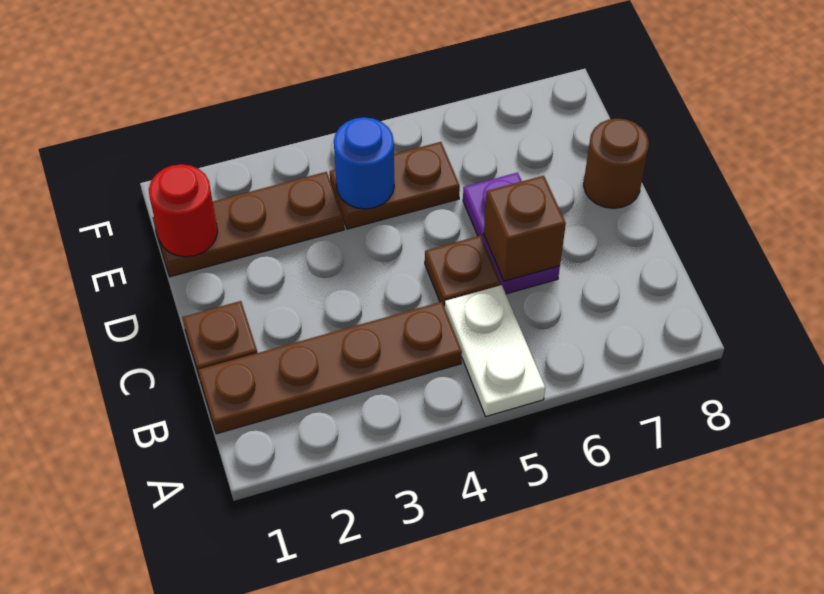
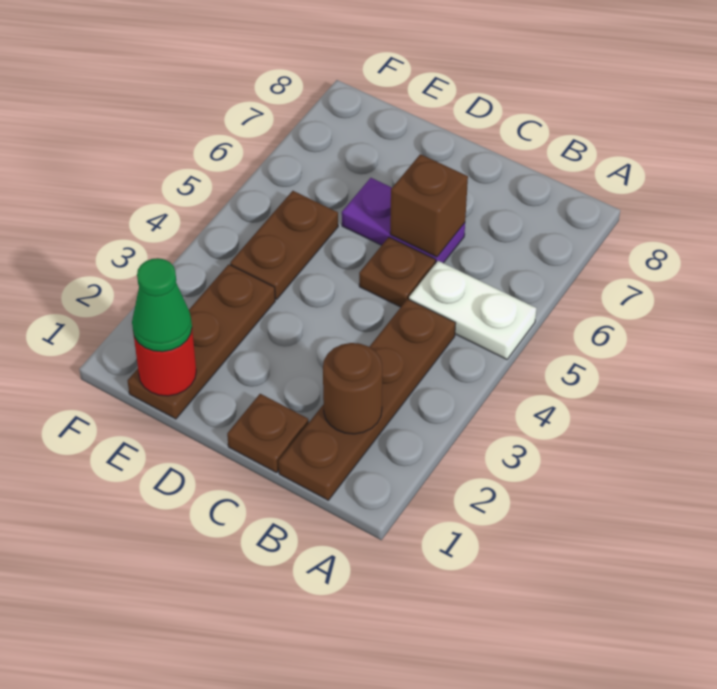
brown 1x1 round brick [584,118,649,208] -> brown 1x1 round brick moved to [323,343,382,434]
none -> green 1x1 cone [132,258,192,352]
blue 1x1 round brick [334,117,394,209] -> none

